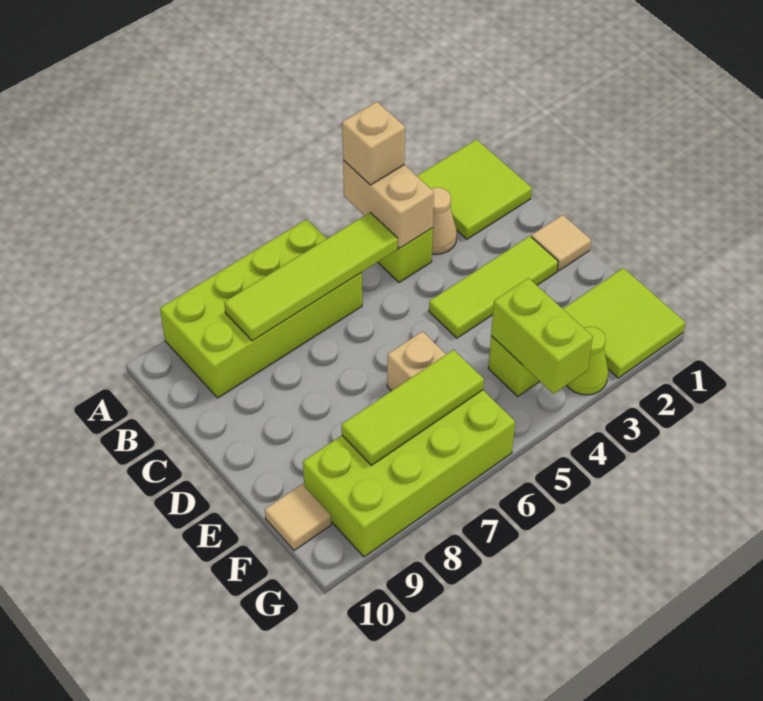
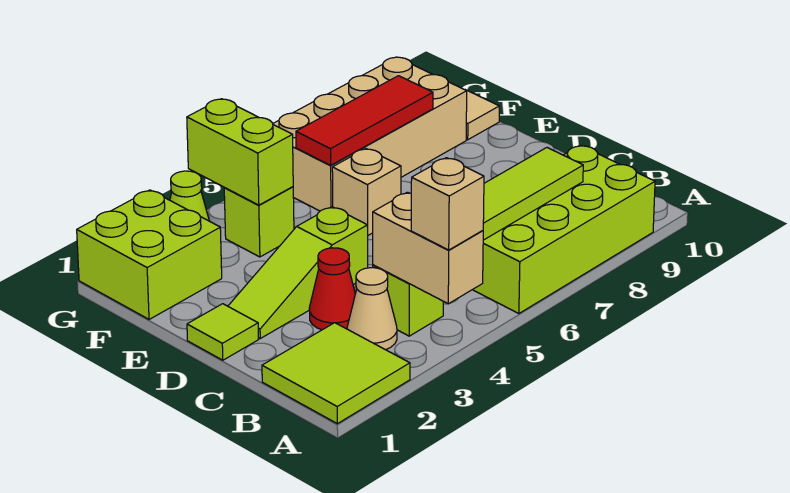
none -> red 1x1 cone [309,248,355,330]
tan 1x1 tile [531,215,591,271] -> lime 1x1 tile [187,304,259,360]
lime 1x3 tile [429,236,558,338] -> lime 1x3 slope [228,207,368,338]
lime 2x2 tile [563,268,685,378] -> lime 2x2 brick [77,190,222,319]
lime 2x4 brick [303,390,515,557] -> tan 2x4 brick [273,57,467,211]
lime 1x3 tile [342,350,484,465] -> red 1x3 tile [296,76,433,165]

